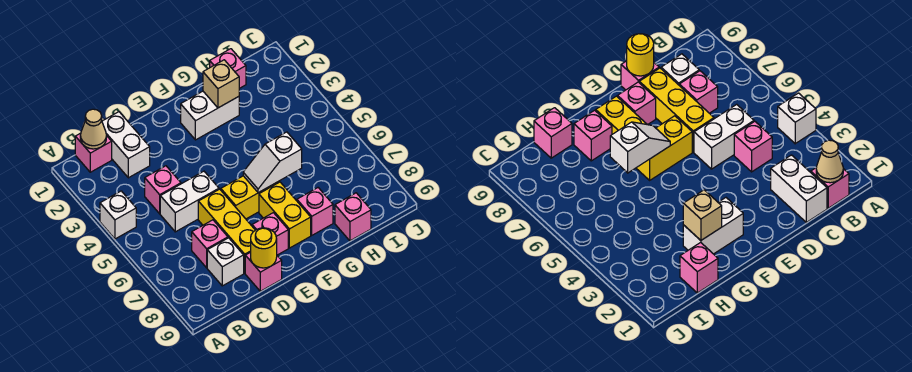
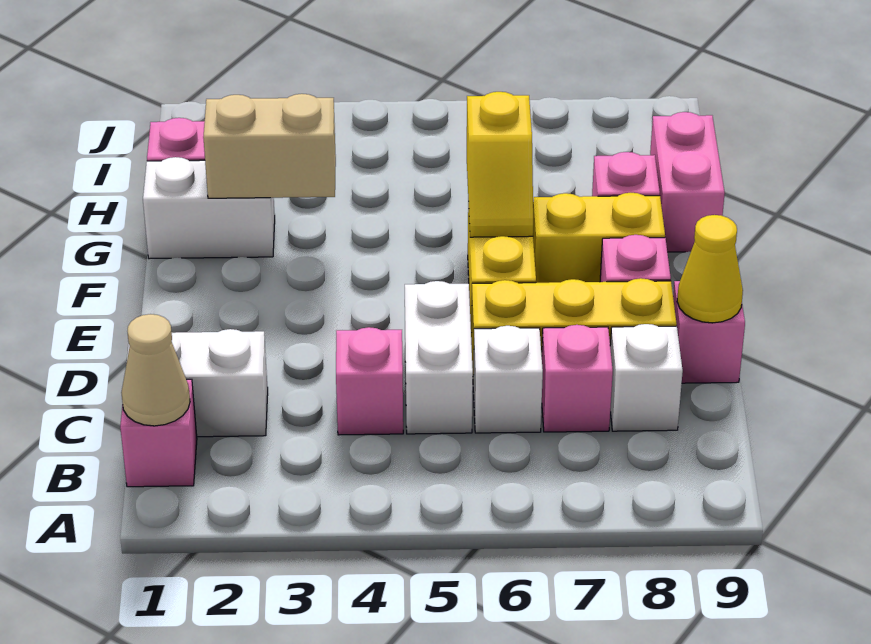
white 1x1 brick [100,191,136,239] -> white 1x1 brick moved to [473,326,543,433]
yellow 1x1 round brick [251,228,277,268] -> yellow 1x1 cone [677,215,743,323]
white 1x2 brick [181,91,239,140] -> white 1x2 brick turned to [143,157,275,259]
white 1x2 slope [243,132,302,193] -> yellow 1x2 slope [467,92,533,237]
tan 1x1 brick [203,60,239,108] -> tan 1x2 brick [203,94,336,198]
pink 1x1 brick [335,193,371,241] -> pink 1x2 brick [650,112,725,252]

